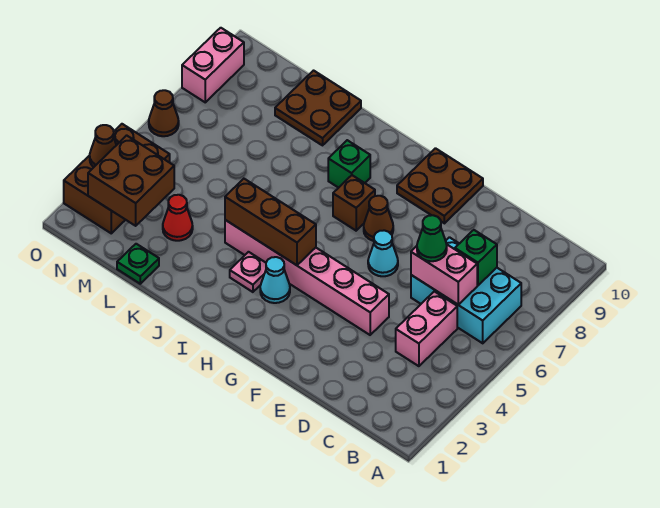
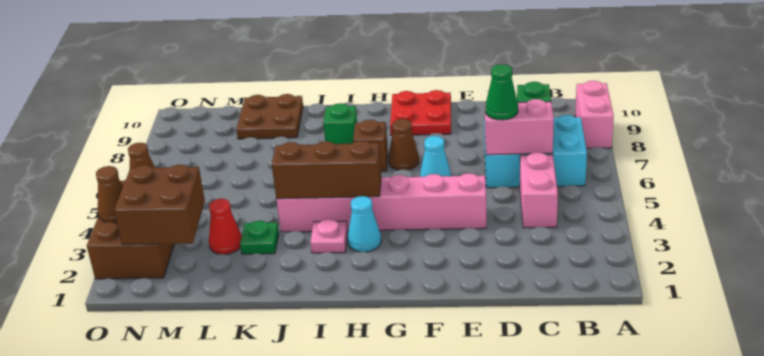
brown 2x2 plate [397,148,483,223] -> red 2x2 plate [390,90,451,135]
green 1x1 plate [117,244,159,284] -> green 1x1 plate moved to [240,221,279,254]
pink 1x2 brick [182,28,244,102] -> pink 1x2 brick moved to [575,81,614,148]

